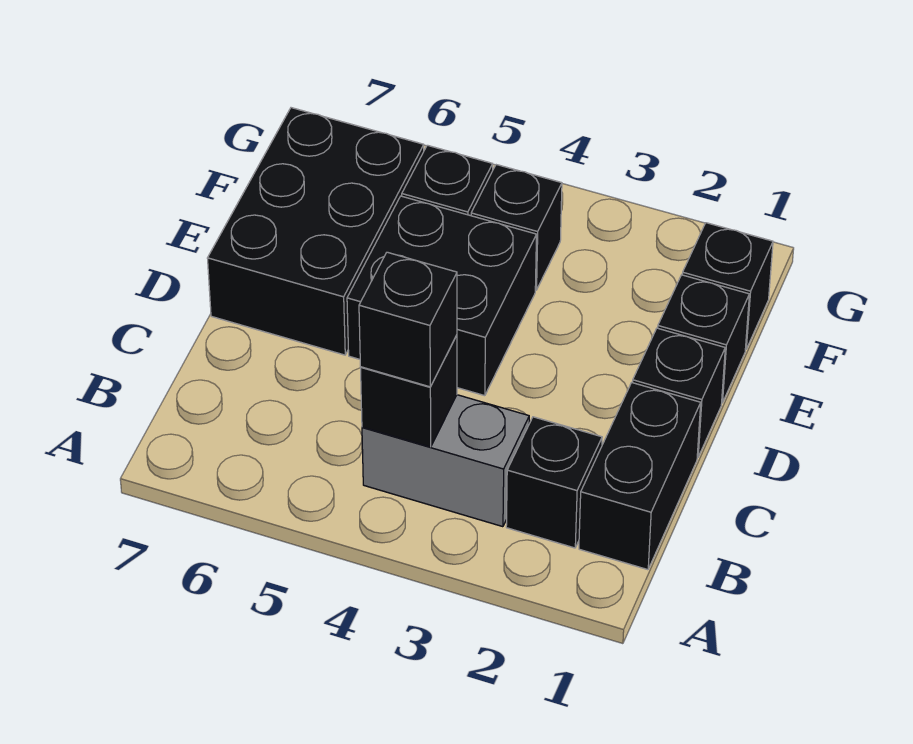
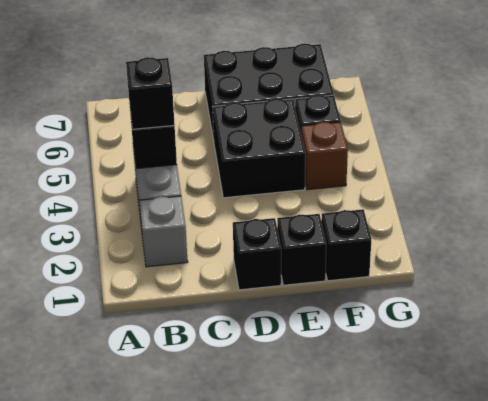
black 1x2 brick [579,383,701,570] -> none
black 1x1 brick [506,417,602,548] -> grey 1x1 brick [139,196,188,267]
black 1x1 brick [471,165,562,290] -> brown 1x1 brick [301,122,348,190]

